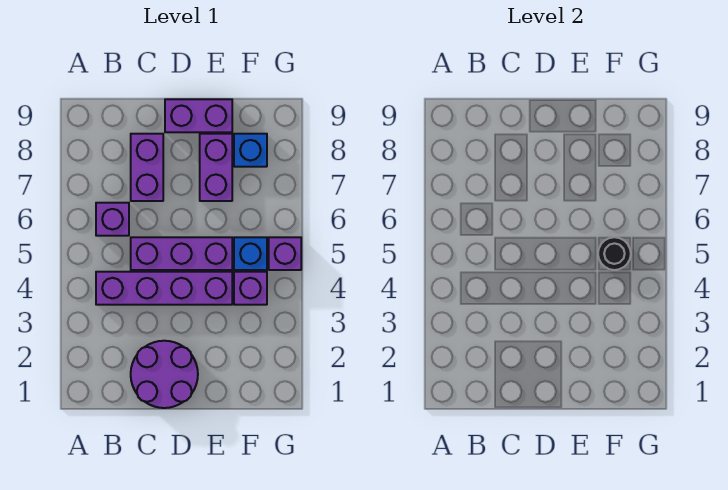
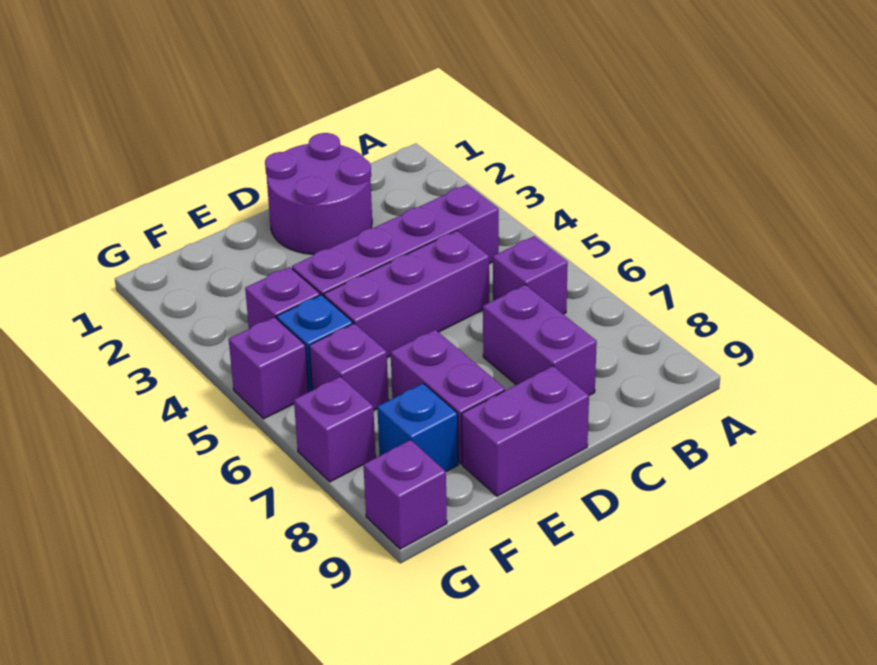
black 1x1 round brick [598,237,631,270] -> none
none -> purple 1x1 brick [309,323,389,410]
none -> purple 1x1 brick [294,377,376,482]
none -> purple 1x1 brick [363,440,447,549]

